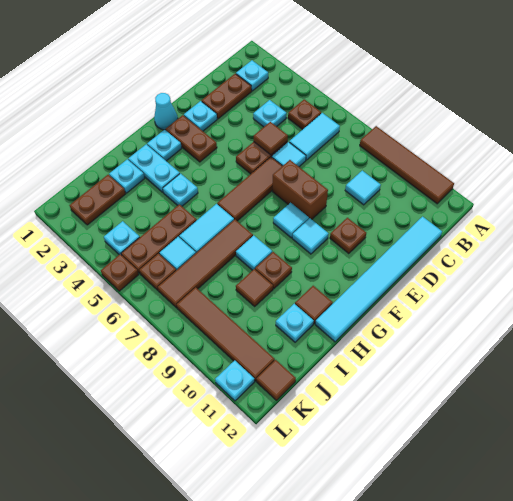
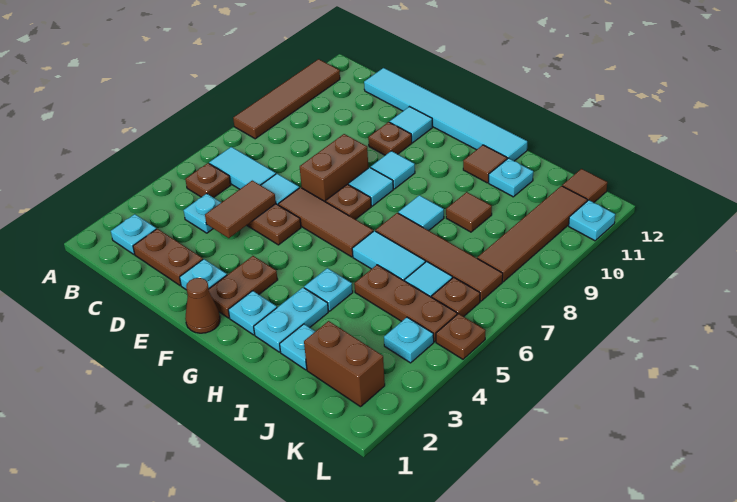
cyan 1x1 tile [345,171,381,205] -> cyan 1x1 tile moved to [390,107,432,143]
brown 1x1 tile [254,122,288,155] -> brown 1x2 tile [205,181,276,238]
cyan 1x1 cone [154,93,178,130] -> brown 1x1 cone [185,278,220,333]
brown 1x1 plate [255,252,292,289] -> brown 1x1 plate moved to [326,184,371,219]
brown 1x2 plate [70,175,126,225] -> brown 1x2 brick [304,321,385,407]

